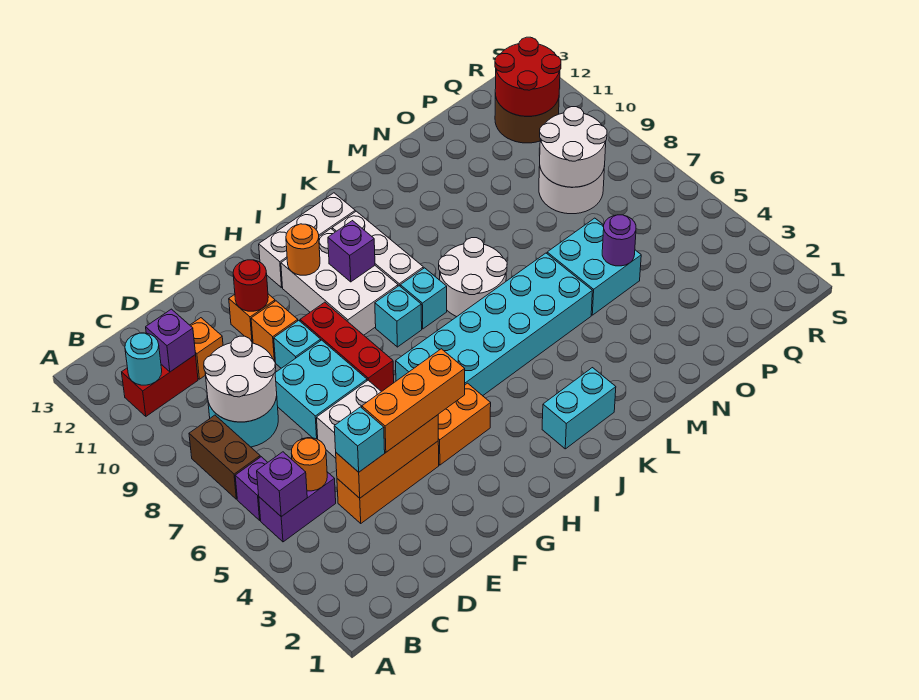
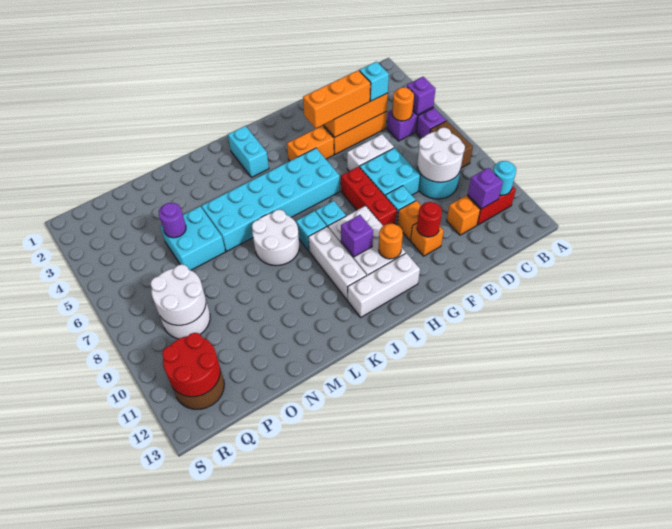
cyan 1x2 brick [542,368,616,449] -> cyan 1x2 brick turned to [228,126,269,177]

